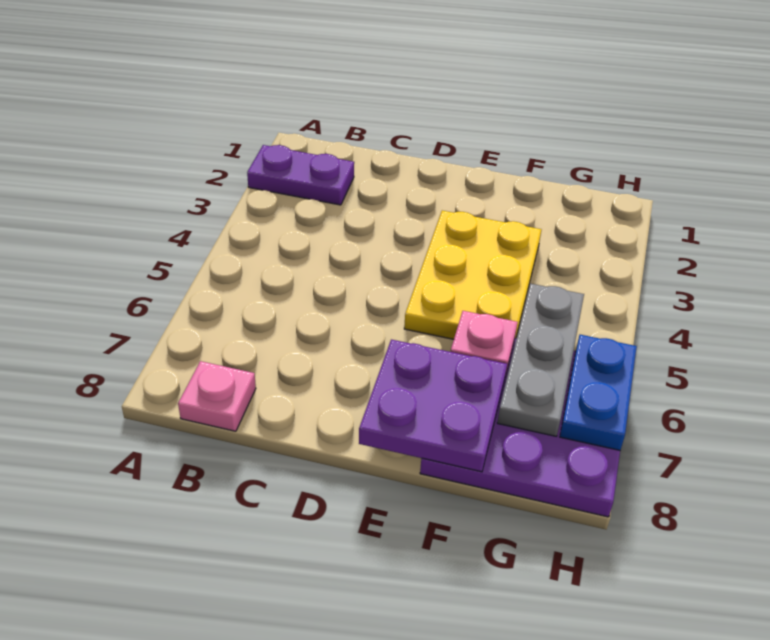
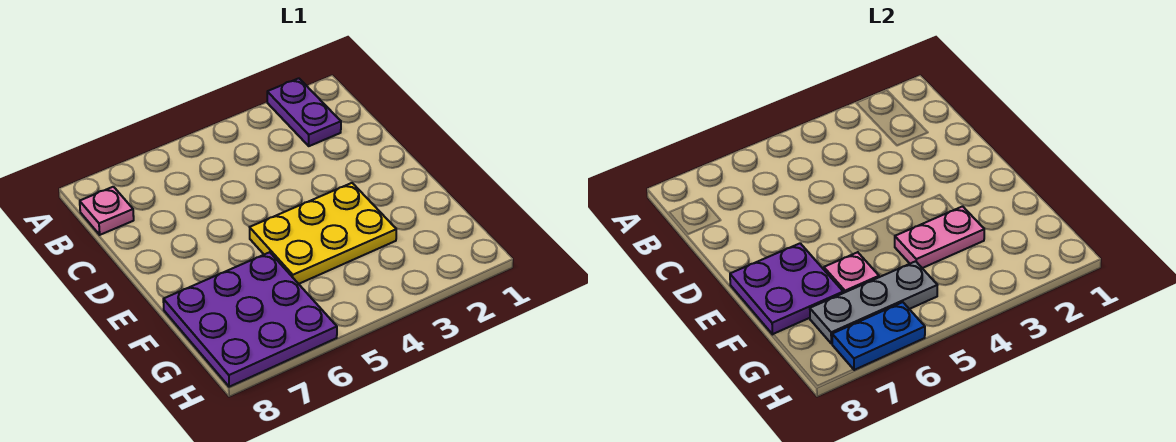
none -> pink 1x2 plate [895,206,984,268]

